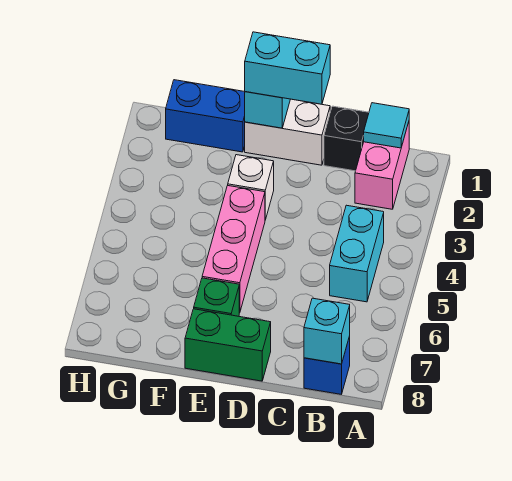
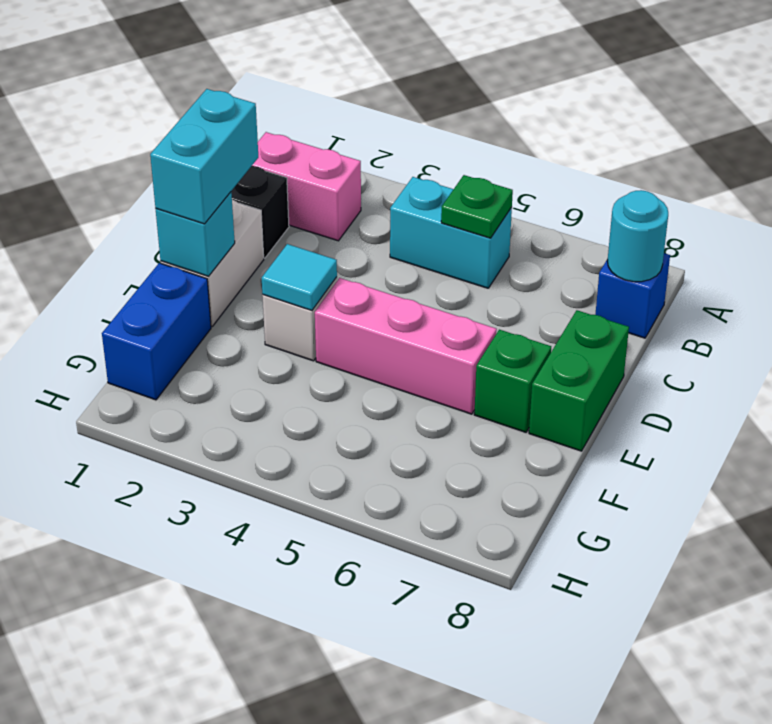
cyan 1x1 tile [364,103,409,148] -> cyan 1x1 tile moved to [262,244,337,310]
none -> green 1x1 plate [441,175,513,238]
cyan 1x1 brick [304,298,350,364] -> cyan 1x1 round brick [608,190,668,282]

